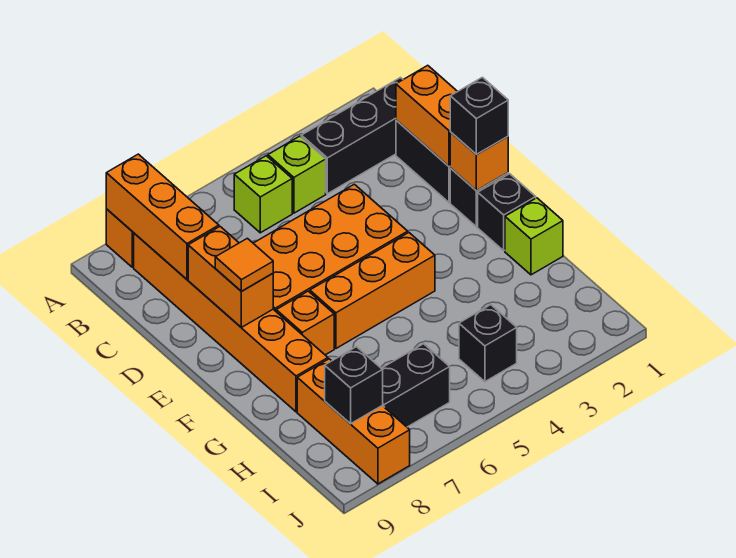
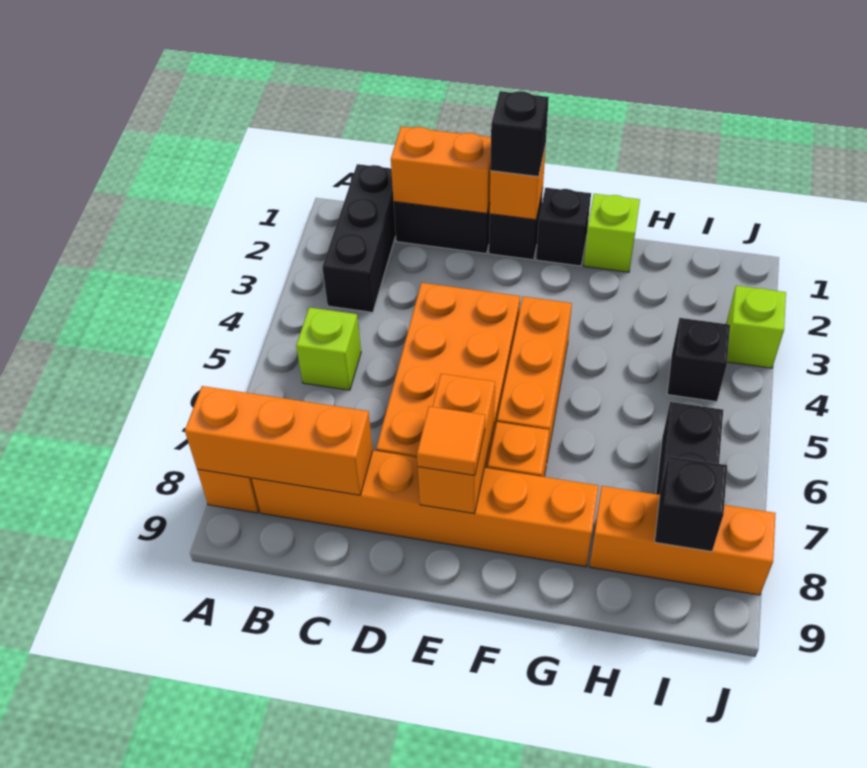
lime 1x1 brick [268,136,326,213] -> lime 1x1 brick moved to [726,286,786,368]
orange 1x2 brick [188,227,273,327] -> orange 1x2 brick turned to [418,374,495,514]

